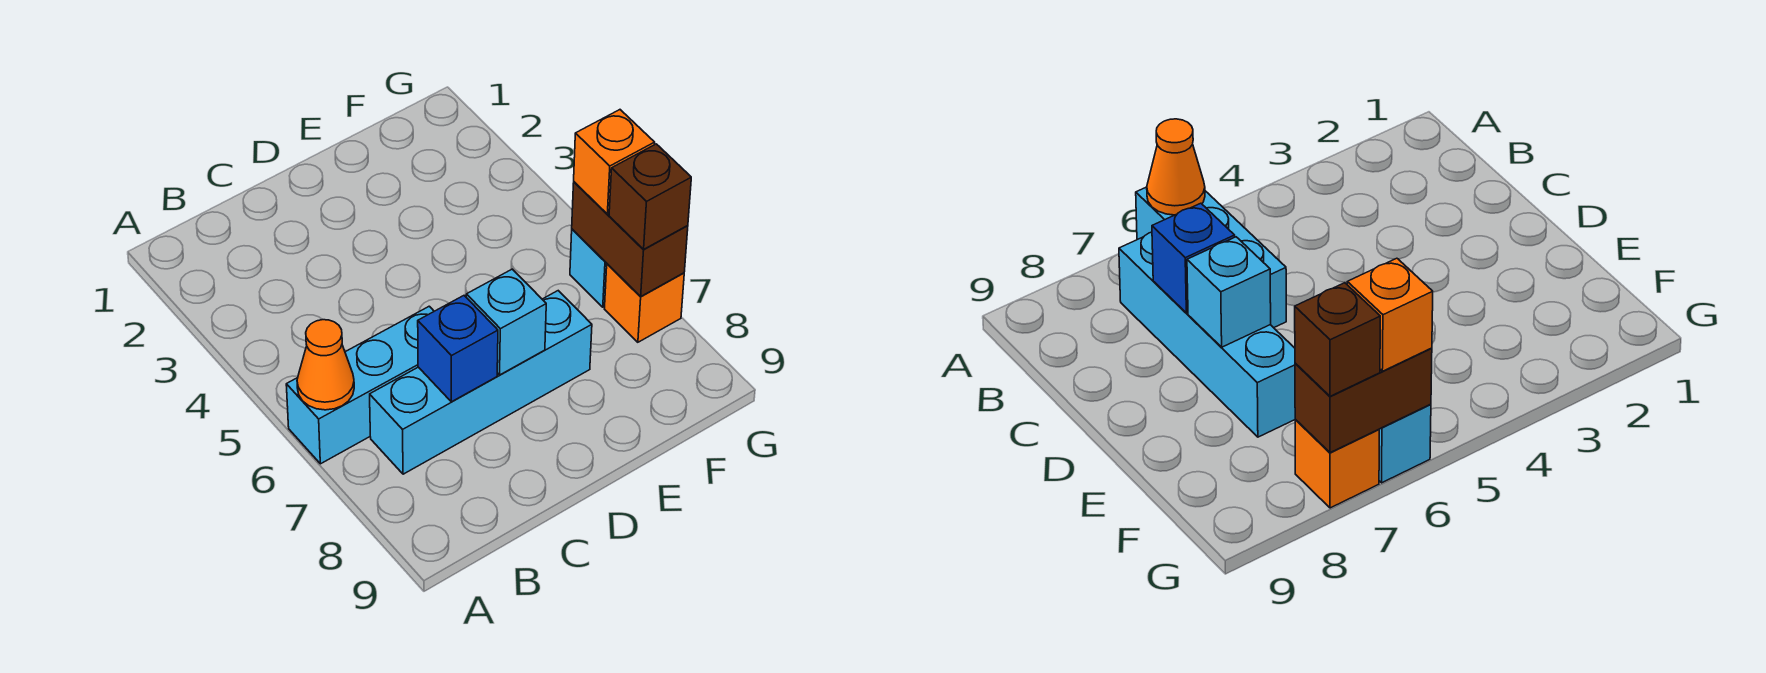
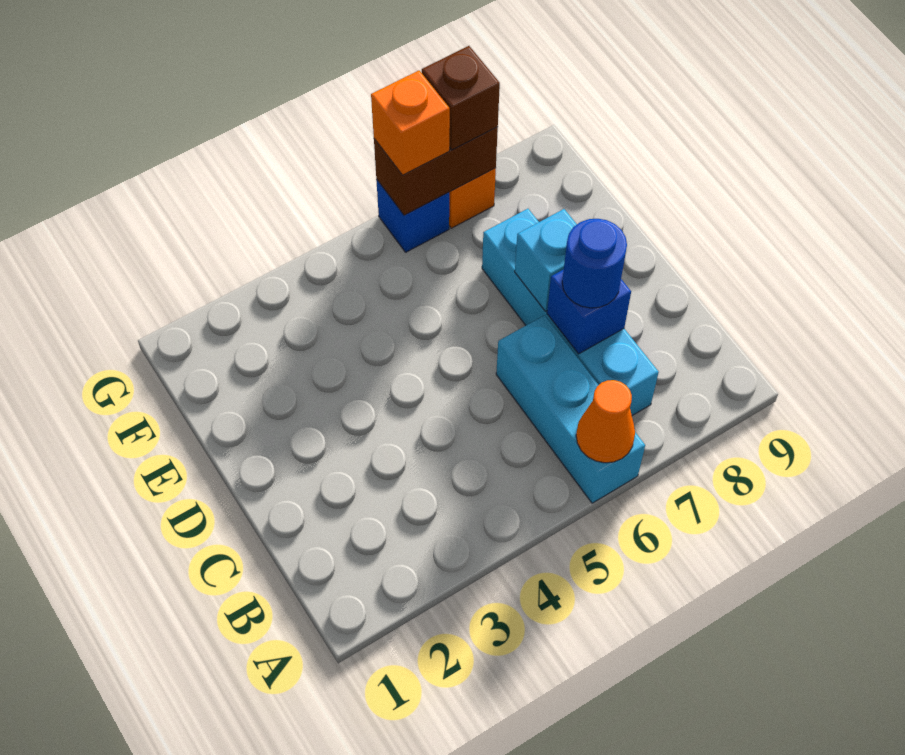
none -> blue 1x1 round brick [562,219,627,308]
cyan 1x1 brick [570,229,607,307] -> blue 1x1 brick [376,179,449,252]

